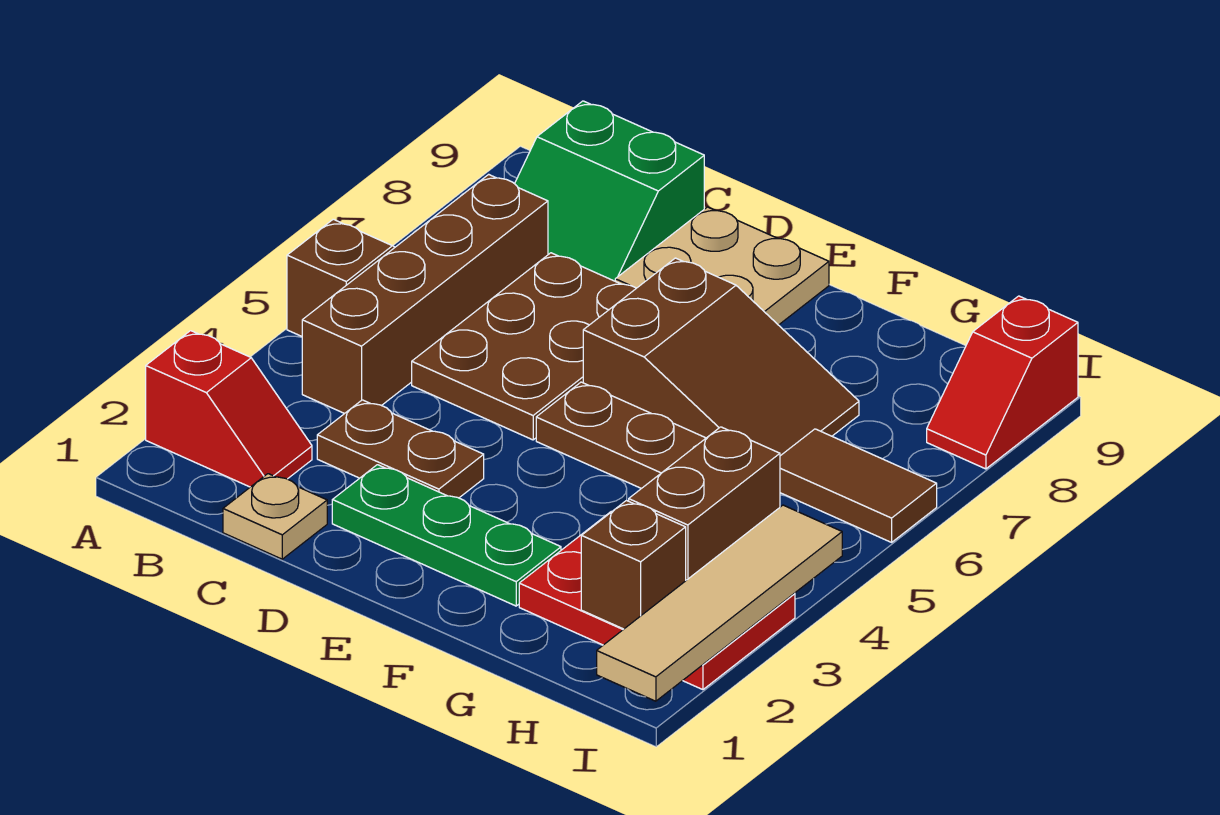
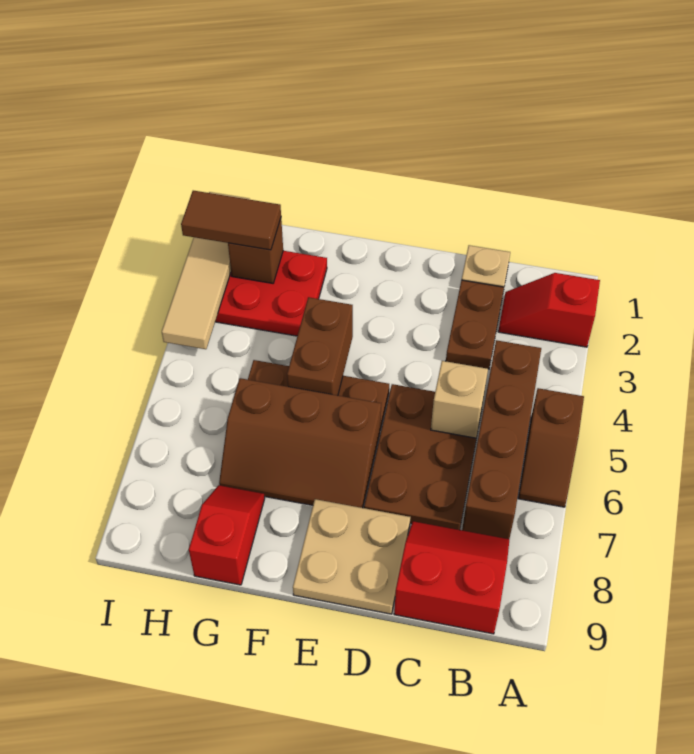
green 2x2 slope [515,101,704,281] -> red 2x2 slope [394,521,509,634]
brown 1x2 plate [317,400,484,498] -> brown 1x2 plate turned to [446,280,504,369]
none -> tan 1x1 brick [431,361,488,438]
green 1x3 plate [332,465,561,606] -> none
brown 2x3 slope [583,258,859,456] -> brown 2x3 slope turned to [219,378,381,508]
brown 1x2 brick [629,427,780,580] -> brown 1x2 brick moved to [287,297,353,395]
brown 1x2 tile [780,429,937,542] -> brown 1x2 tile moved to [181,191,281,250]
red 1x2 slope [927,296,1078,469] -> red 1x2 slope moved to [189,485,265,585]

